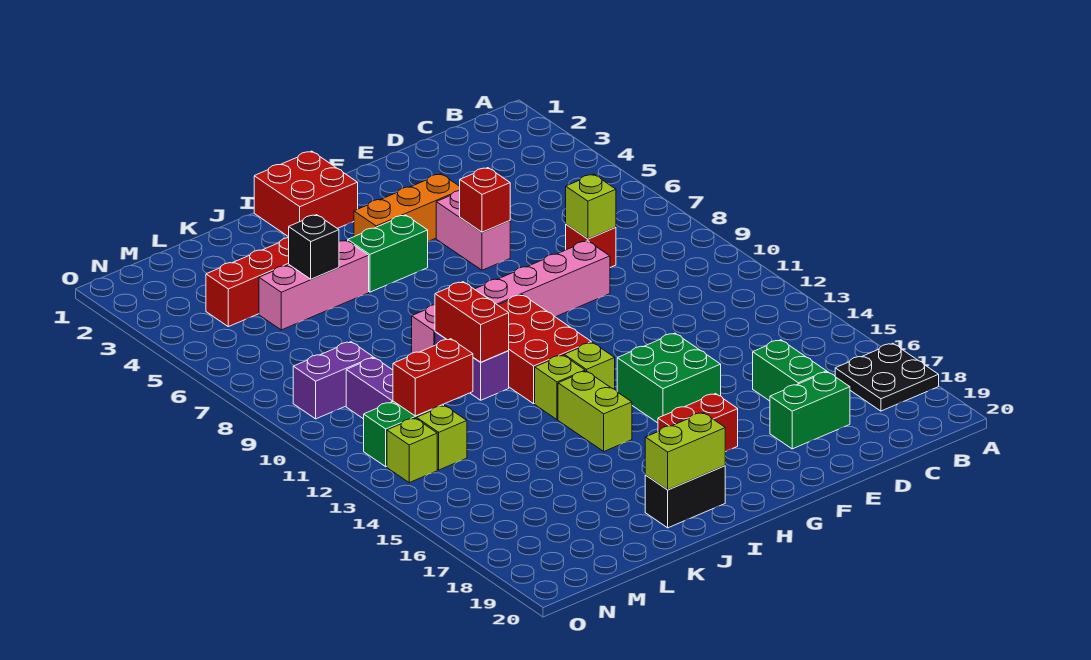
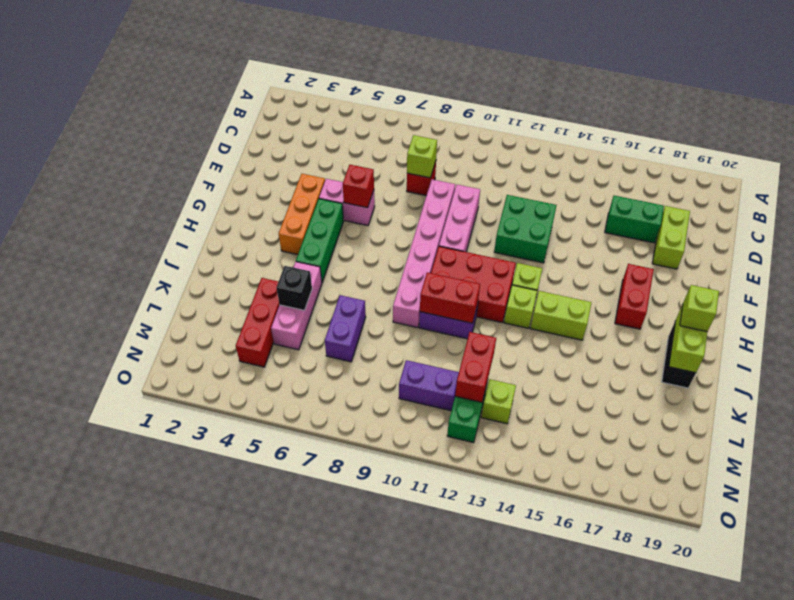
black 2x2 plate [835,343,939,411] -> none
green 1x2 brick [770,372,850,449] -> lime 1x2 brick [652,206,690,269]
none -> pink 1x3 brick [439,185,480,252]
green 2x2 brick [617,333,721,423] -> green 2x2 brick moved to [494,195,557,263]
red 2x2 brick [254,151,358,237] -> none
green 1x2 brick [348,215,428,292] -> green 1x3 brick [296,199,344,282]
purple 1x2 brick [293,342,373,419] -> purple 1x2 brick moved to [325,295,366,362]
lime 1x1 brick [387,418,437,483] -> lime 1x1 brick moved to [680,285,719,332]

